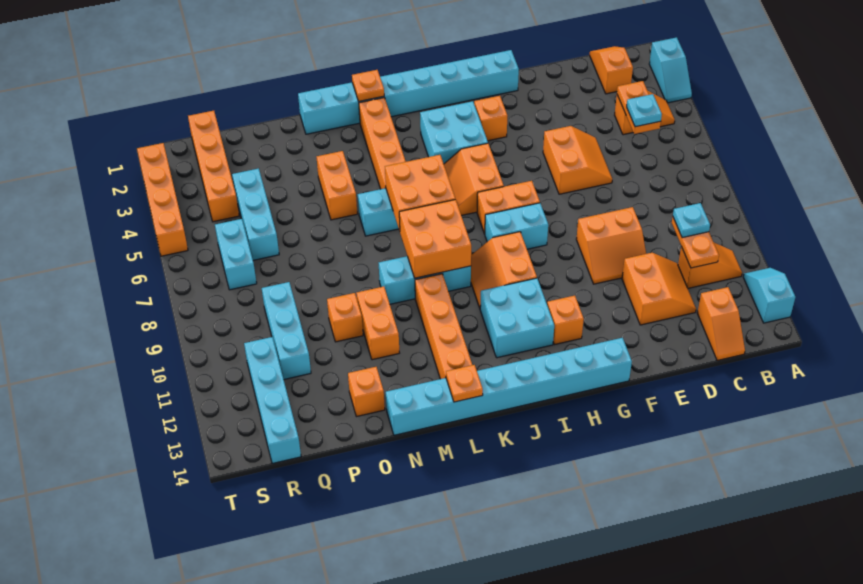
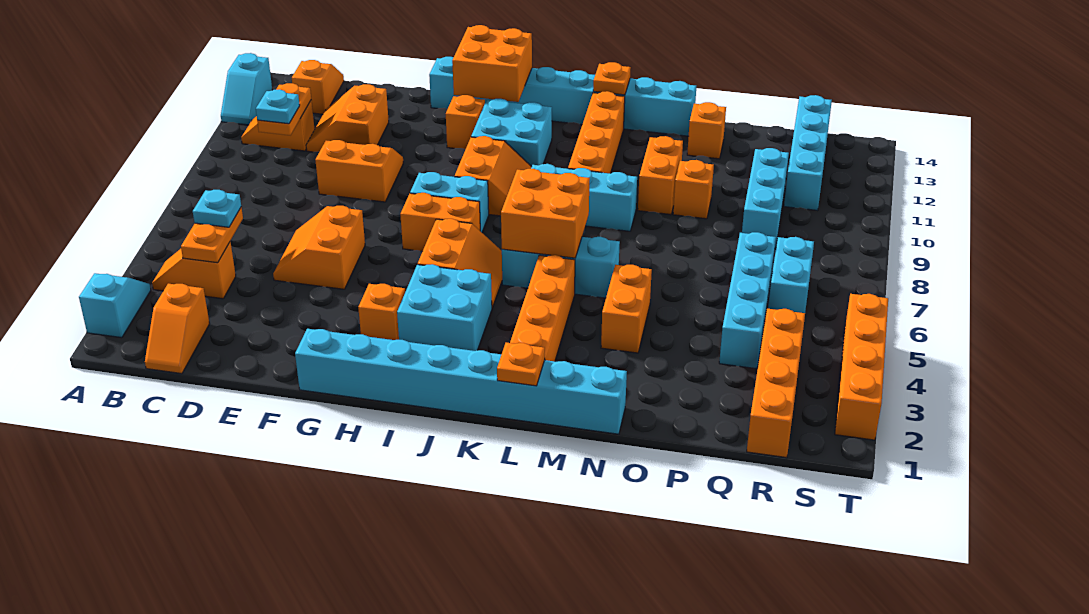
orange 2x2 brick [399,200,471,278] -> orange 2x2 brick moved to [452,25,532,102]
cyan 1x3 brick [232,168,279,260] -> cyan 1x4 brick [719,232,776,369]

